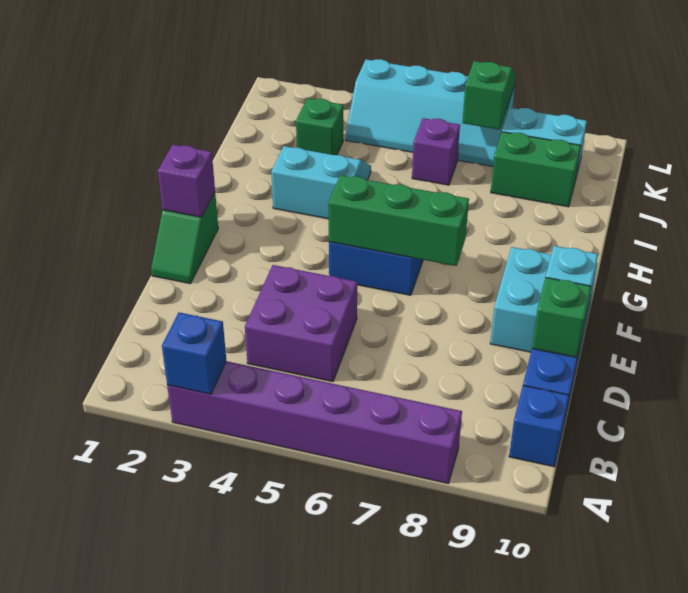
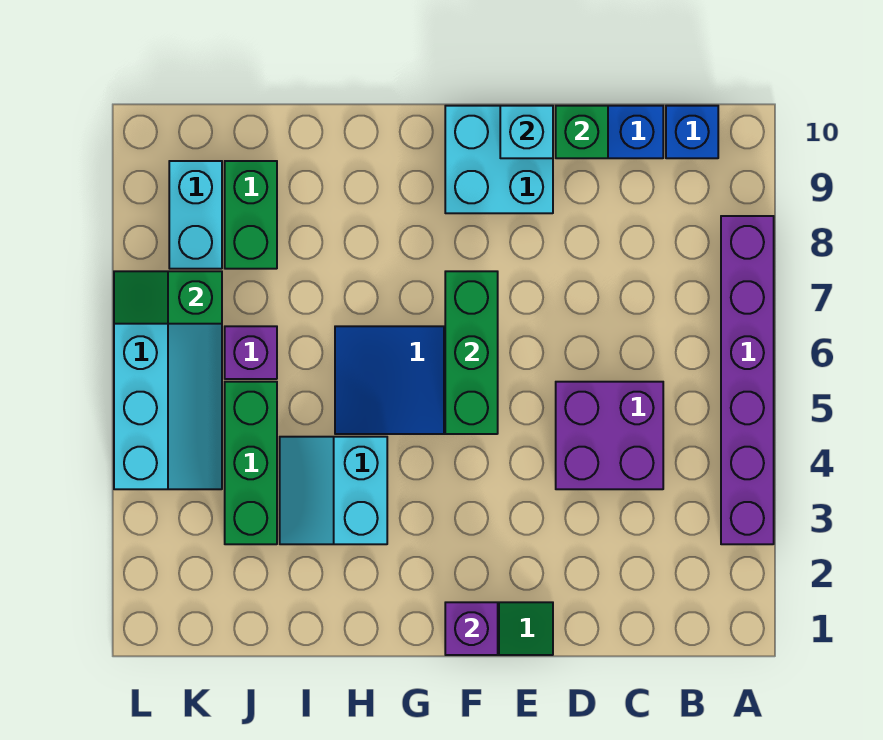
blue 1x1 brick [162,312,226,394] -> none
green 1x1 brick [296,98,343,155] -> green 1x3 brick [225,382,277,544]

